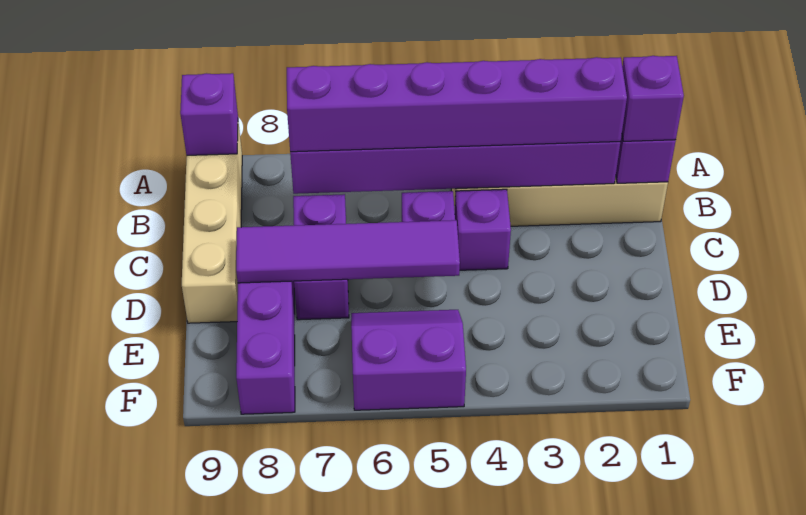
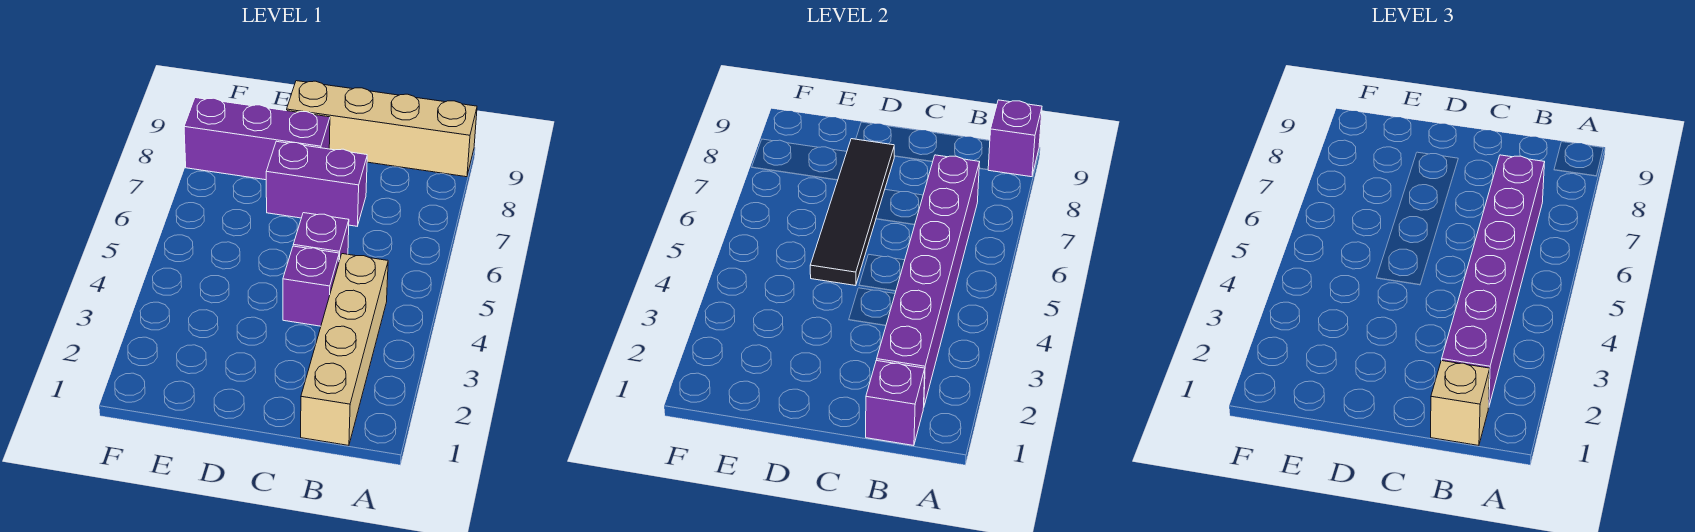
purple 1x1 brick [622,56,684,141] -> tan 1x1 brick [1431,360,1490,446]
purple 1x4 tile [236,220,460,283] -> black 1x4 tile [810,139,894,286]
purple 2x2 slope [351,310,466,410] -> none

